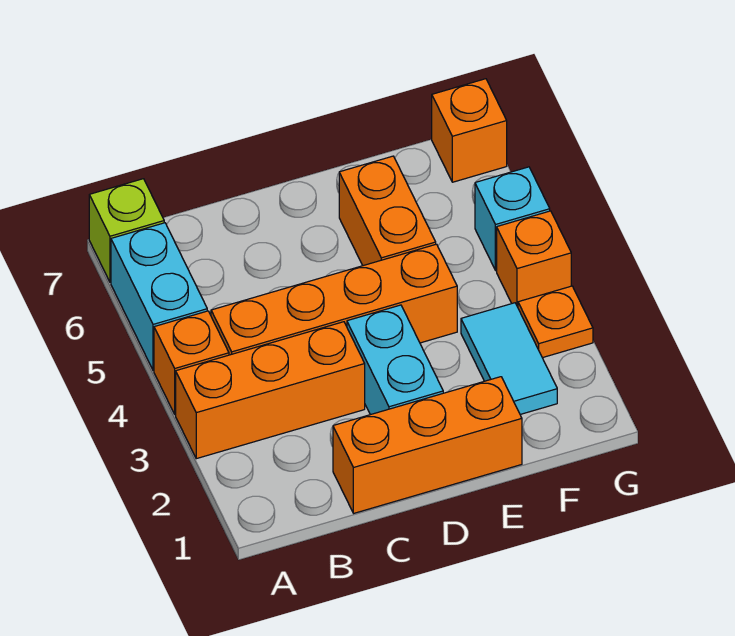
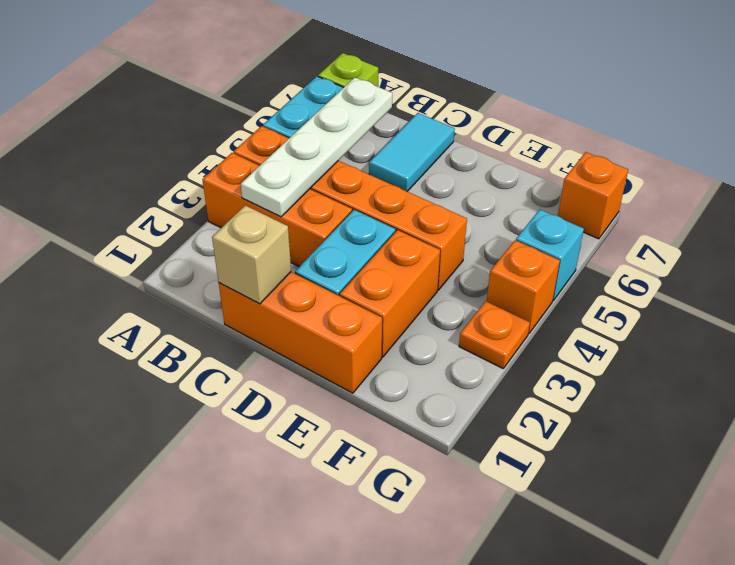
none -> white 1x4 plate [241,77,392,217]
none -> tan 1x1 brick [212,205,291,304]
orange 1x2 brick [339,156,436,266] -> orange 1x2 brick moved to [340,230,440,357]
cyan 1x2 tile [461,303,557,414] -> cyan 1x2 tile moved to [369,113,455,191]

